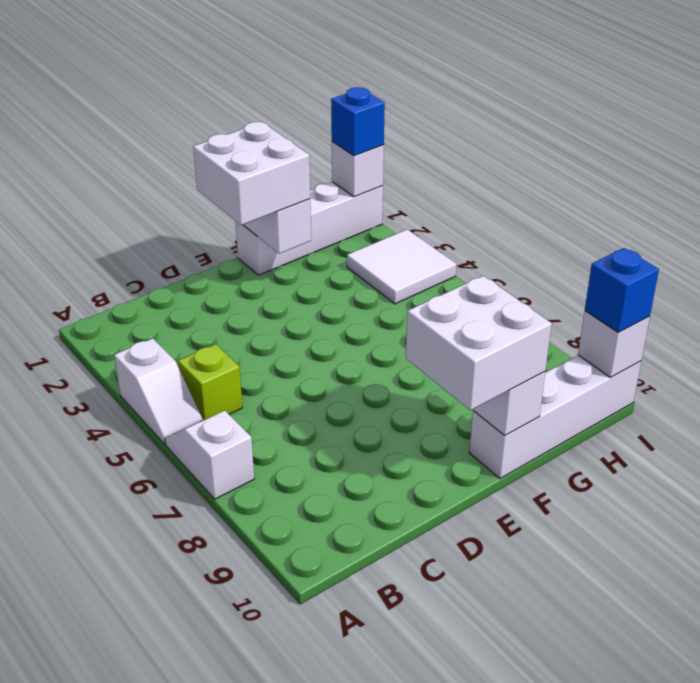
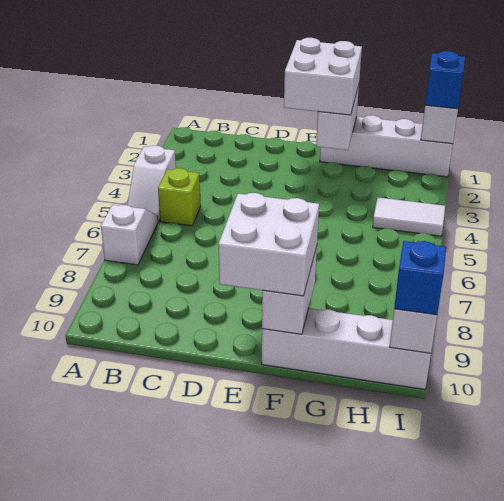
white 2x2 tile [347,229,456,304] -> white 1x2 tile [373,197,445,236]

